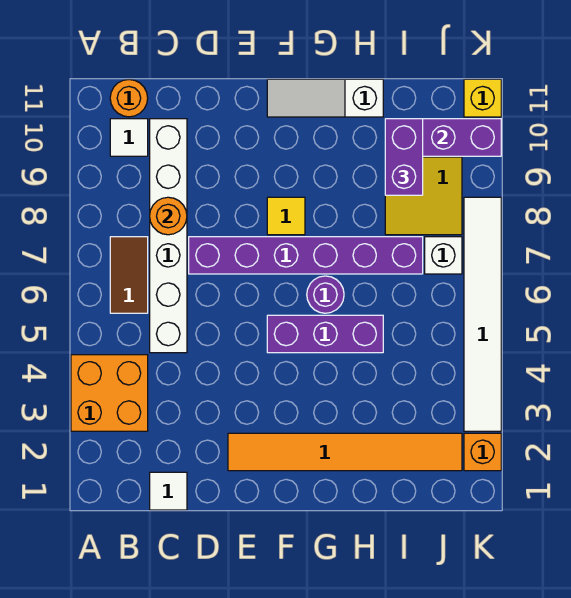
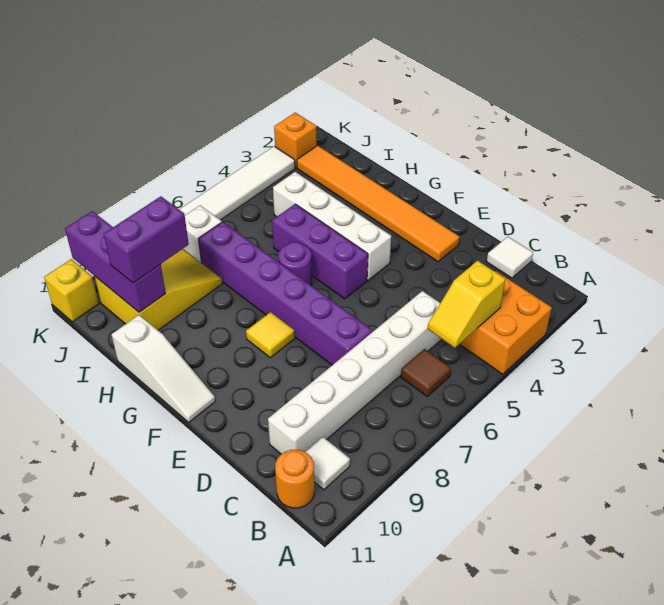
none -> yellow 1x2 slope [428,261,505,348]
brown 1x2 tile [110,237,148,313] -> brown 1x1 tile [401,349,451,396]
orange 1x1 round brick [150,197,187,235] -> none
none -> white 1x4 brick [273,172,391,280]

